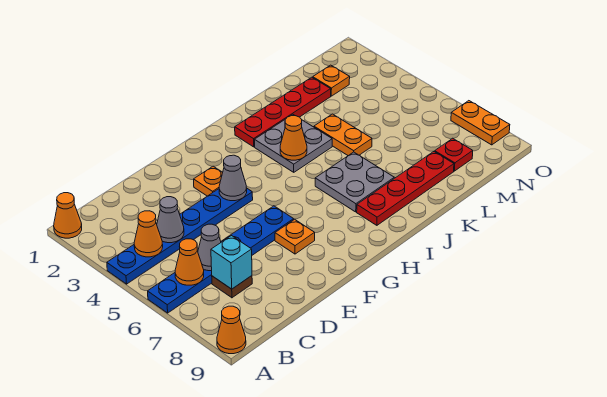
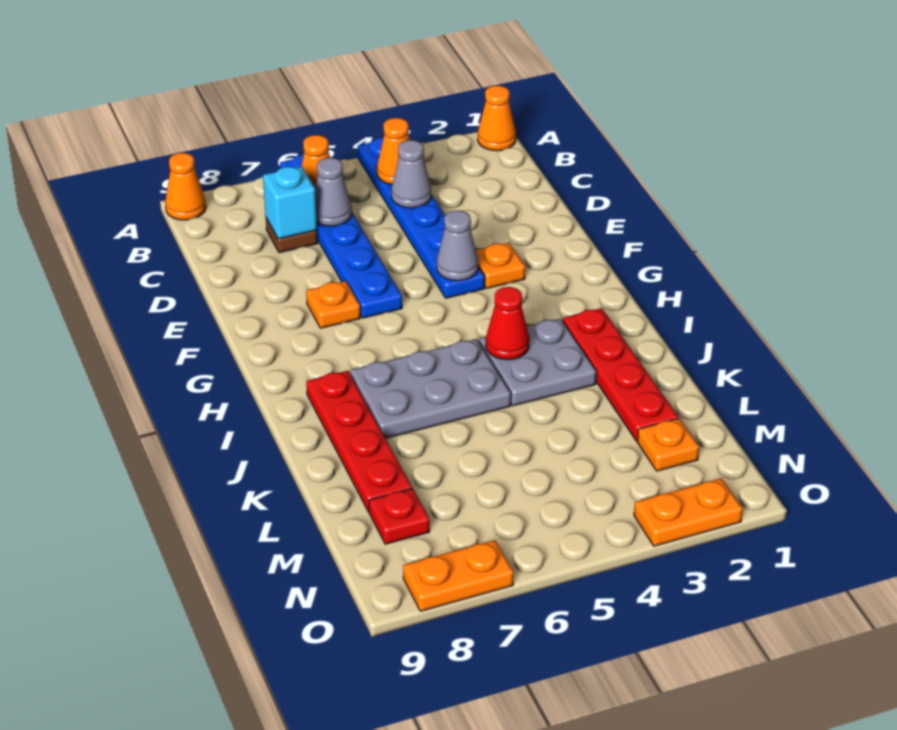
orange 1x1 cone [280,116,307,160] -> red 1x1 cone [486,287,529,360]
grey 2x2 plate [315,152,394,212] -> grey 2x3 plate [350,339,511,438]
orange 1x2 plate [314,114,372,156] -> orange 1x2 plate moved to [634,478,743,546]

